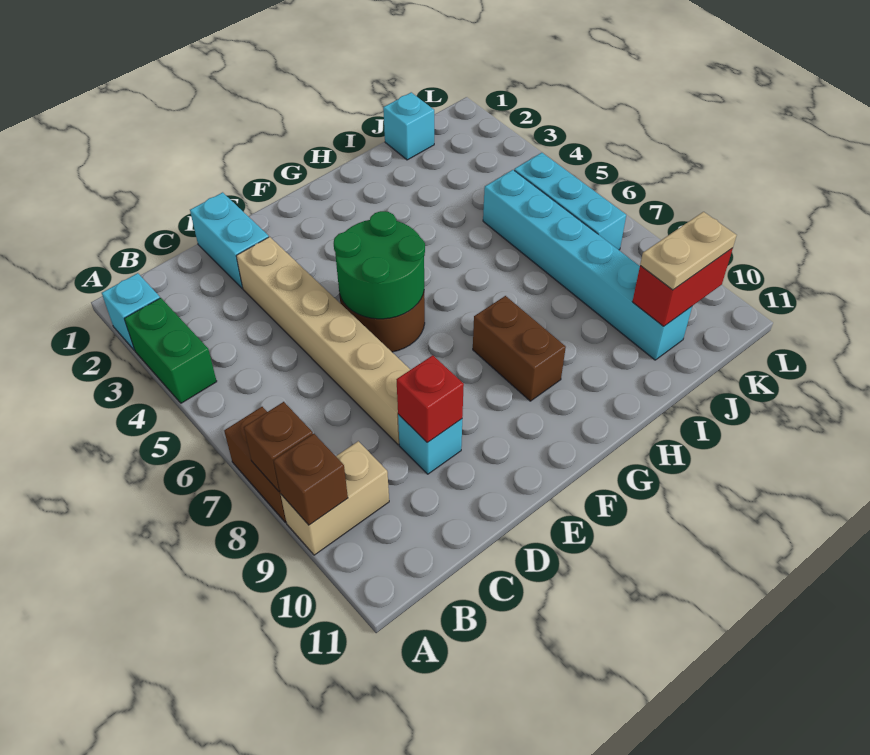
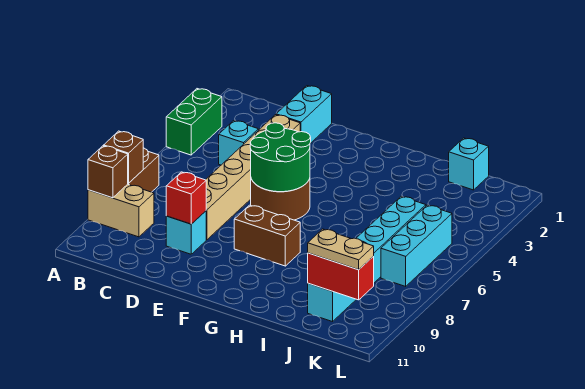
cyan 1x1 brick [102,273,160,350] -> cyan 1x1 brick moved to [219,121,258,165]
brown 1x2 brick [473,296,566,401] -> brown 1x2 brick turned to [234,205,300,266]

